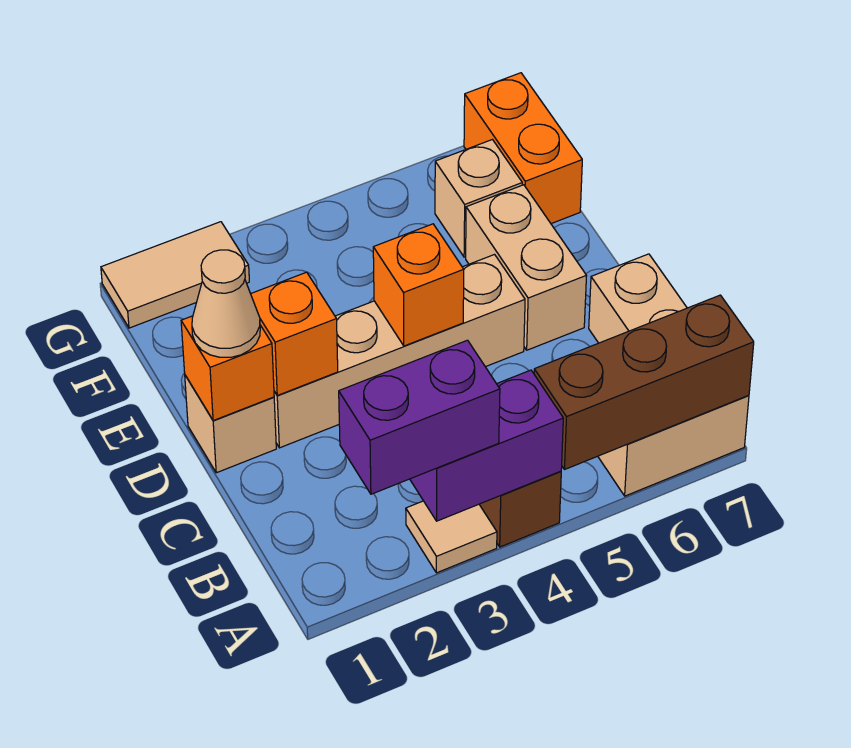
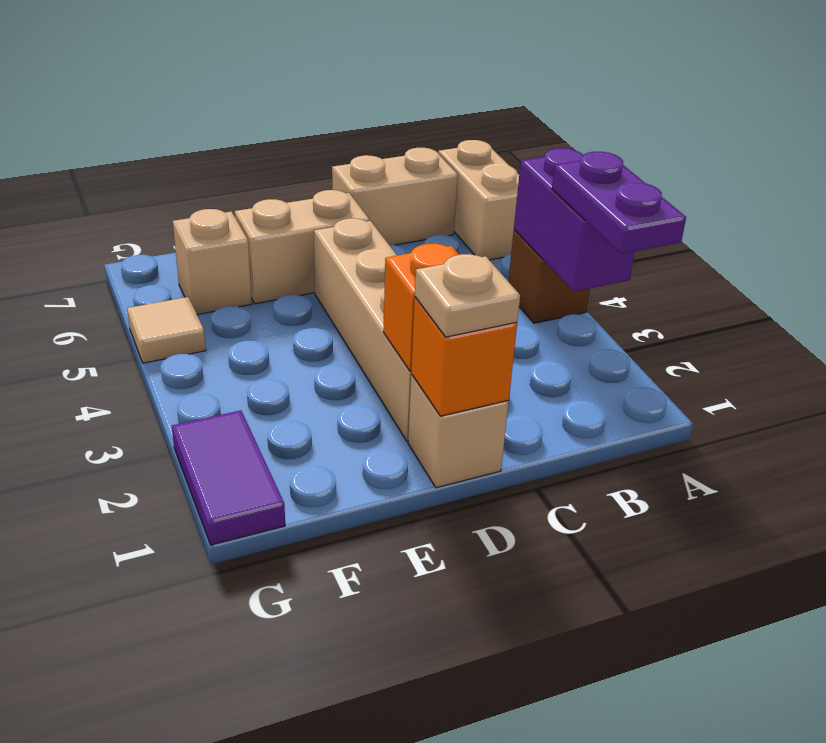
purple 1x2 brick [339,340,500,494] -> purple 1x2 plate [552,152,686,254]
tan 1x1 tile [406,501,497,573] -> tan 1x1 tile moved to [127,297,206,363]
brown 1x3 brick [534,295,754,470] -> none
tan 1x1 cone [192,250,260,357] -> tan 1x1 plate [415,254,520,337]
orange 1x1 brick [373,224,464,346] -> none
orange 1x2 brick [464,73,582,224] -> none
tan 1x2 tile [101,222,249,328] -> purple 1x2 tile [172,411,285,545]

